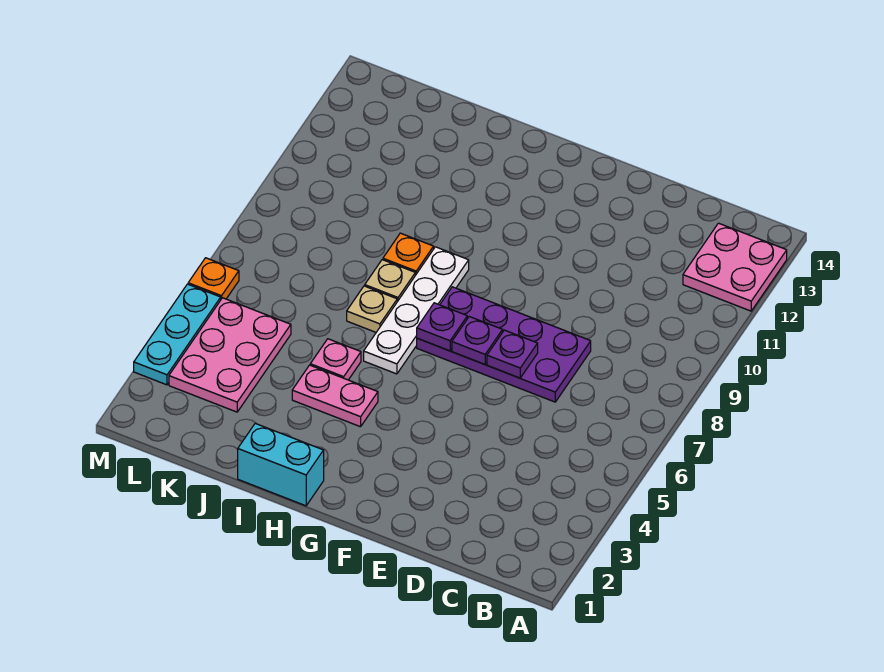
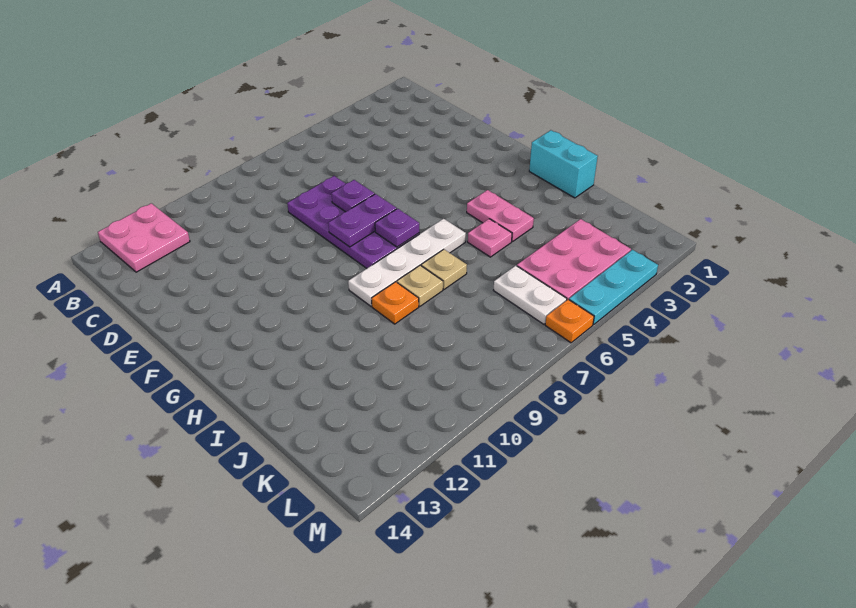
purple 1x1 plate [452,317,503,364] -> purple 1x2 plate [328,194,397,247]
none -> white 1x2 plate [493,266,567,324]

